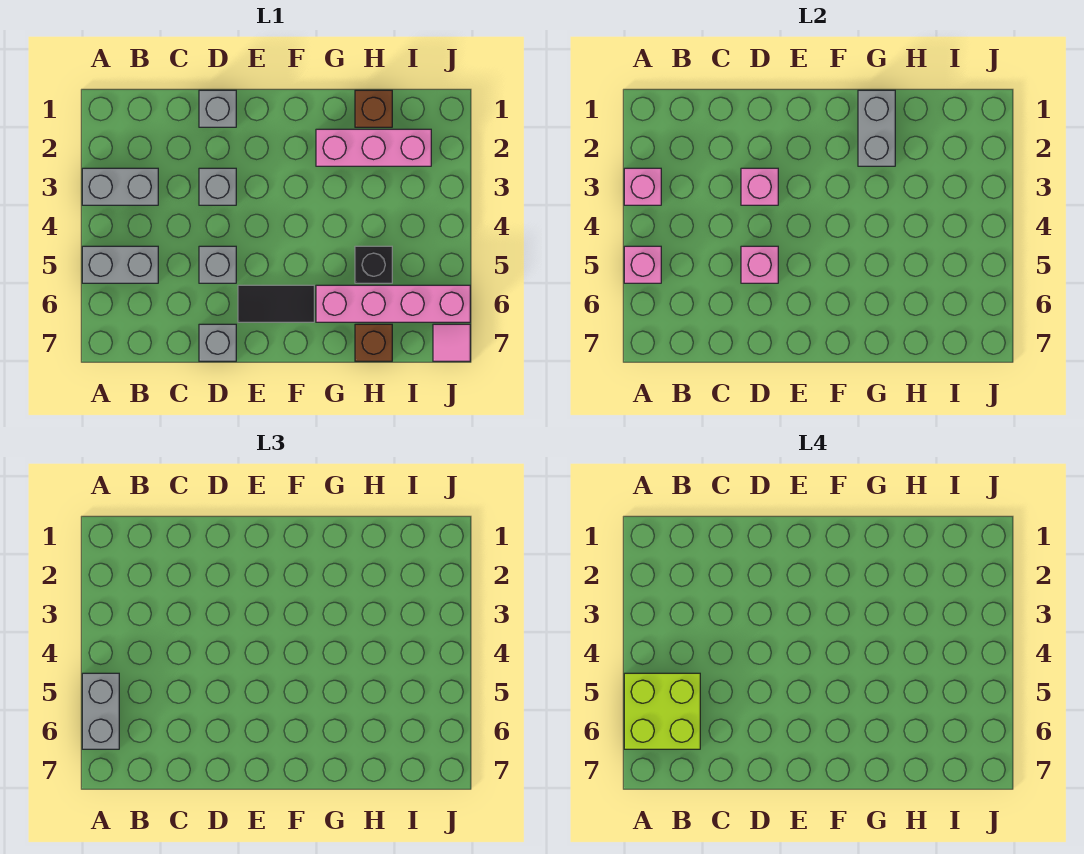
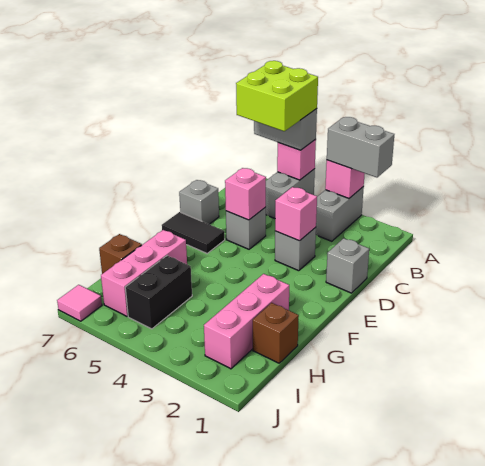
black 1x2 tile [238,285,314,322] -> black 1x2 tile turned to [162,212,225,253]
grey 1x2 brick [858,90,895,166] -> grey 1x2 brick moved to [327,117,394,177]
pink 1x4 brick [316,285,470,322] -> pink 1x3 brick [101,230,187,316]
black 1x1 brick [355,246,392,283] -> black 1x2 brick [125,256,192,329]

